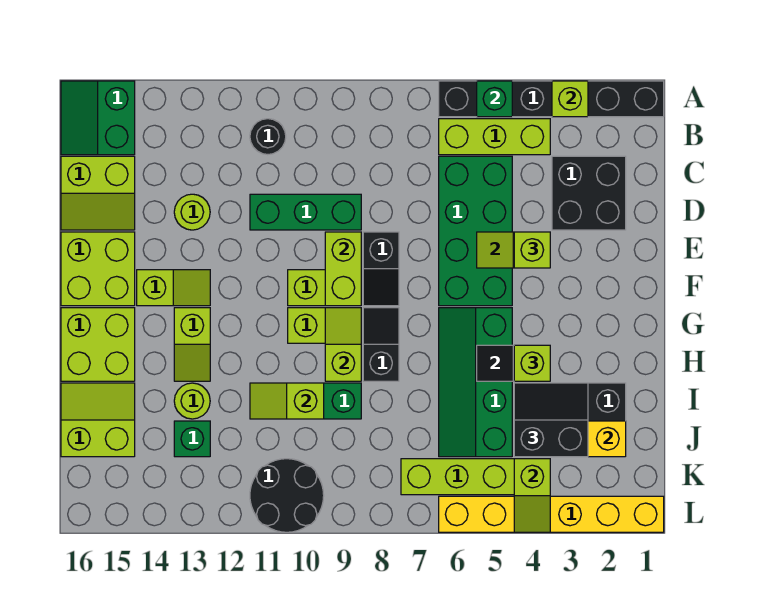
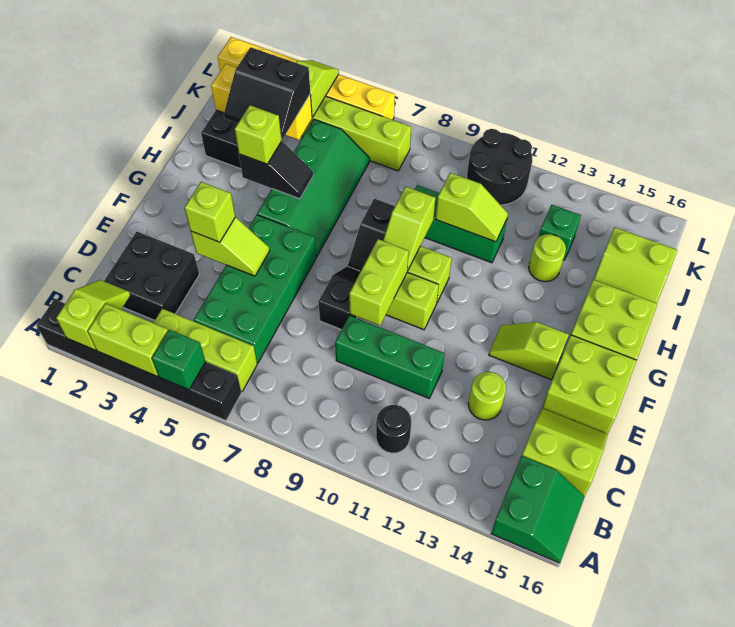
lime 1x1 brick [552,81,588,117] -> lime 1x2 brick [88,303,168,376]
lime 1x2 slope [174,308,210,381] -> lime 1x2 slope moved to [56,280,130,350]

